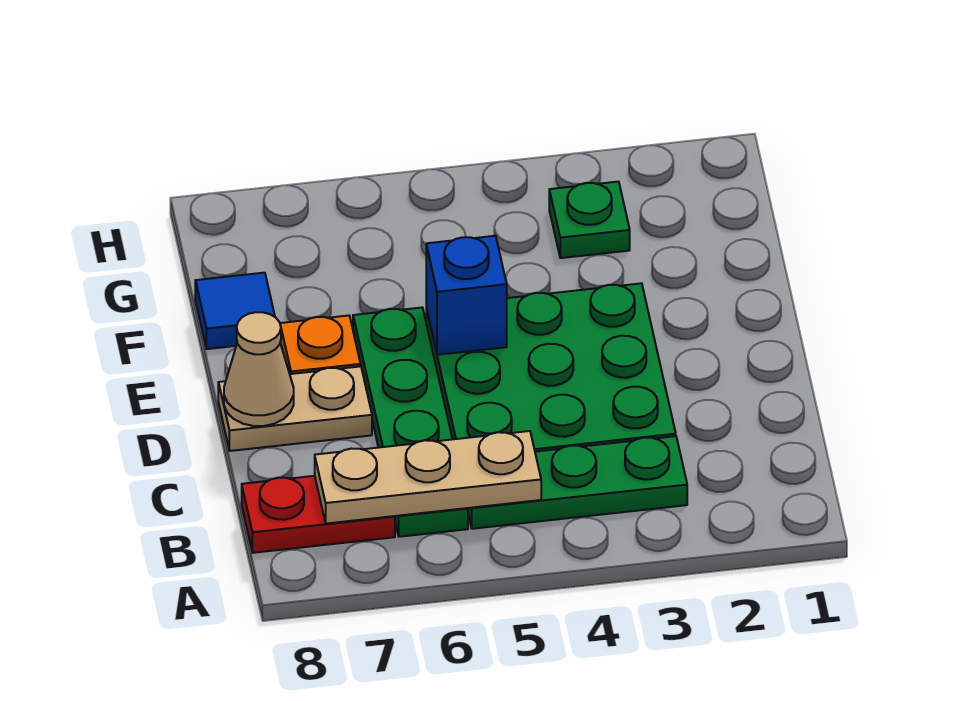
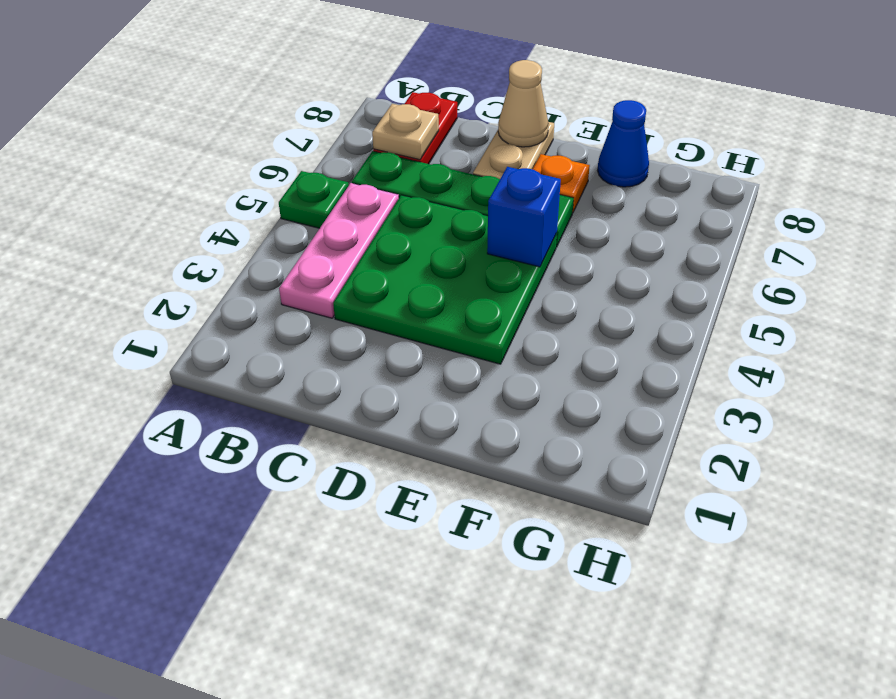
green 1x3 plate [468,436,687,529] -> pink 1x3 plate [279,183,399,318]
tan 1x3 plate [315,431,541,524] -> tan 1x1 plate [372,104,439,160]
blue 1x1 tile [195,273,275,349] -> blue 1x1 cone [598,100,649,187]
green 1x1 plate [549,182,630,258] -> green 1x1 plate moved to [279,171,349,228]

